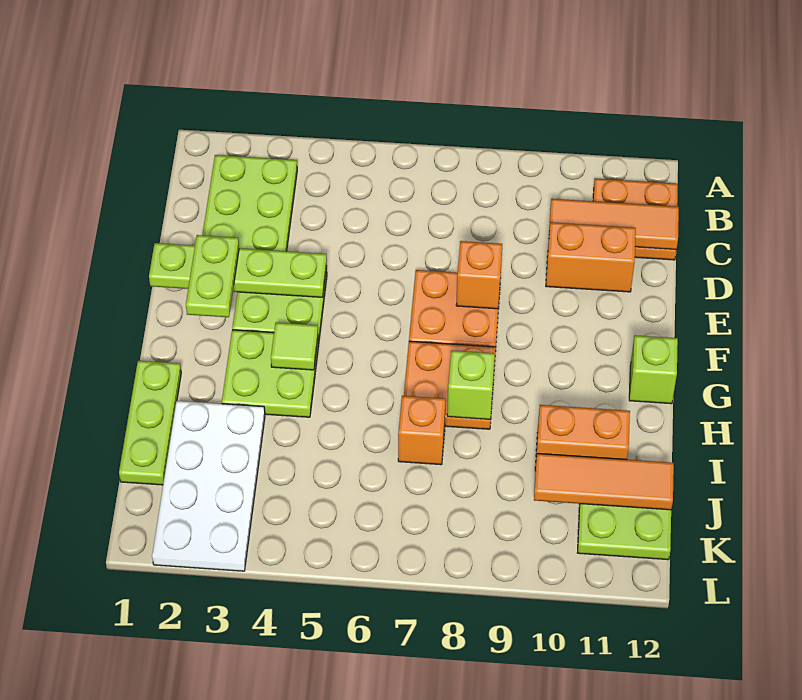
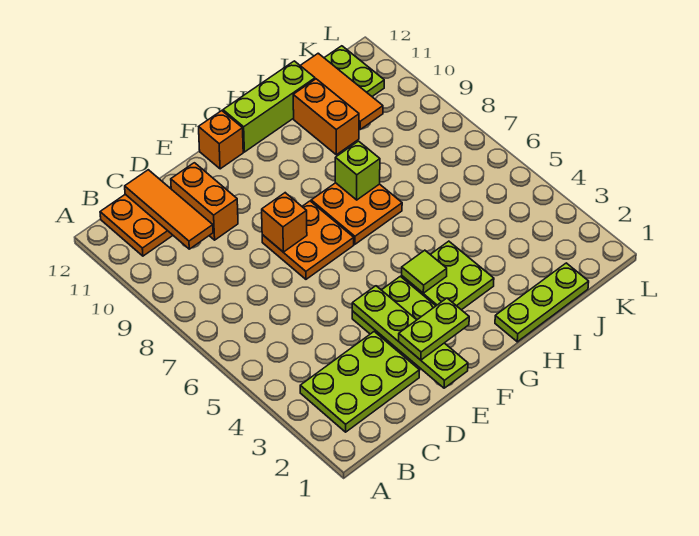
lime 1x1 brick [629,335,678,404] -> lime 1x3 brick [223,61,315,152]
white 2x4 plate [152,401,265,571] -> none
orange 1x1 brick [398,396,446,465] -> orange 1x1 brick moved to [199,111,243,169]

